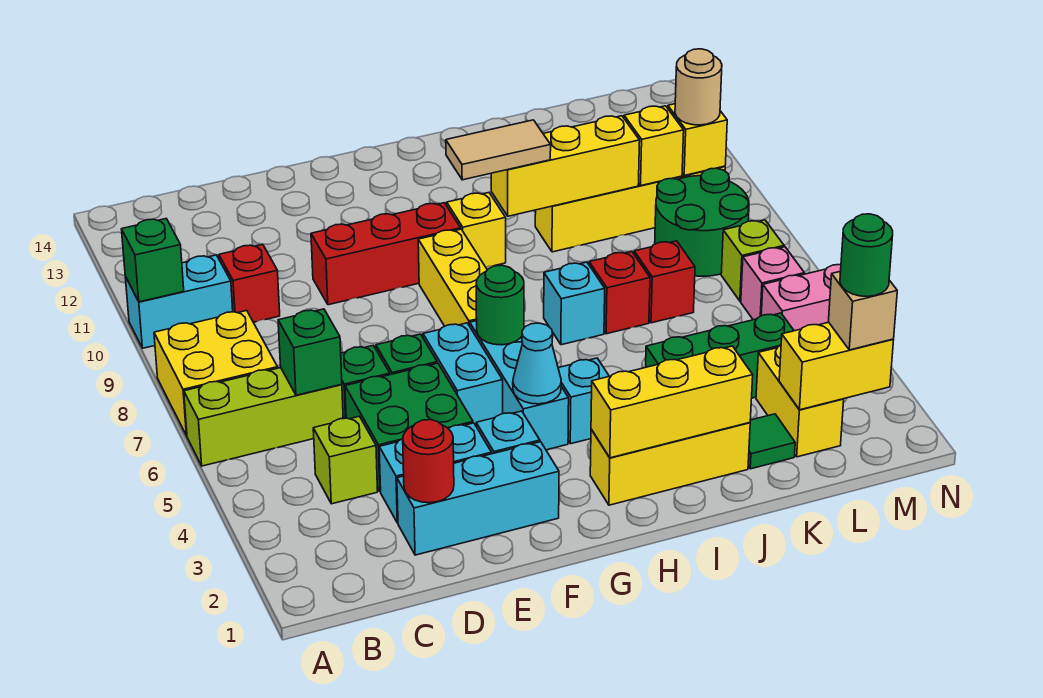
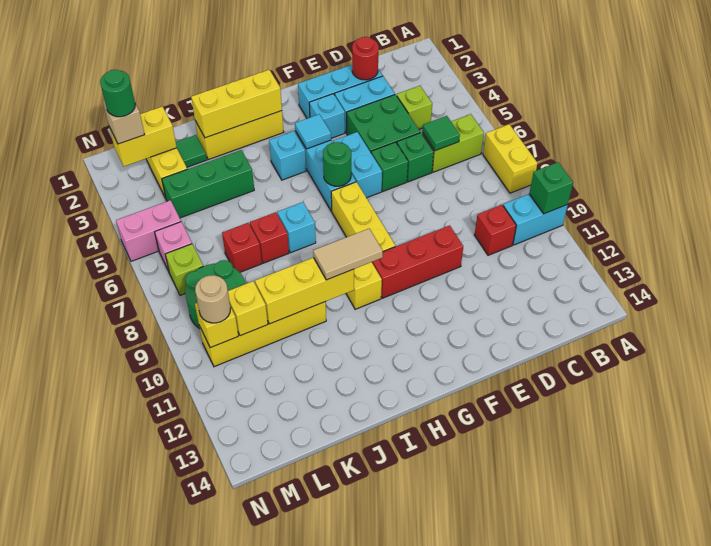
lime 1x3 brick [184,368,343,466] -> lime 1x2 brick [422,114,484,172]
yellow 2x2 brick [154,311,278,436] -> yellow 1x2 brick [483,124,537,193]
green 1x1 brick [278,309,342,395] -> green 1x1 tile [422,116,460,151]
cyan 1x1 cone [513,323,561,404] -> cyan 1x1 tile [295,114,331,149]

